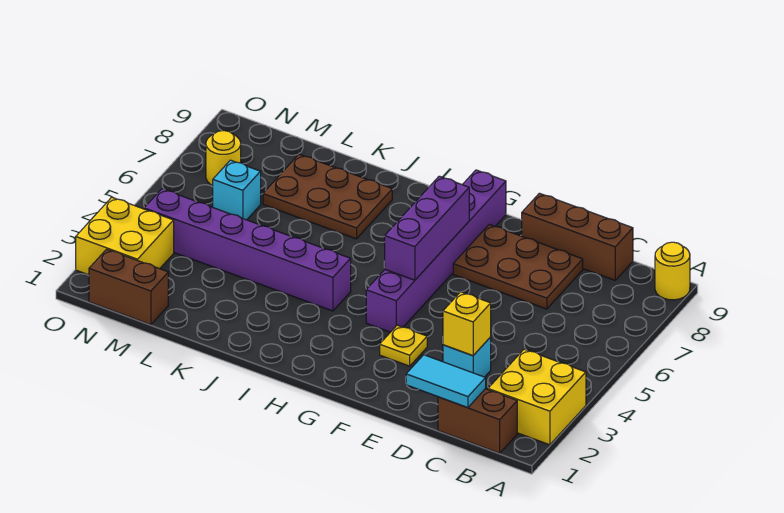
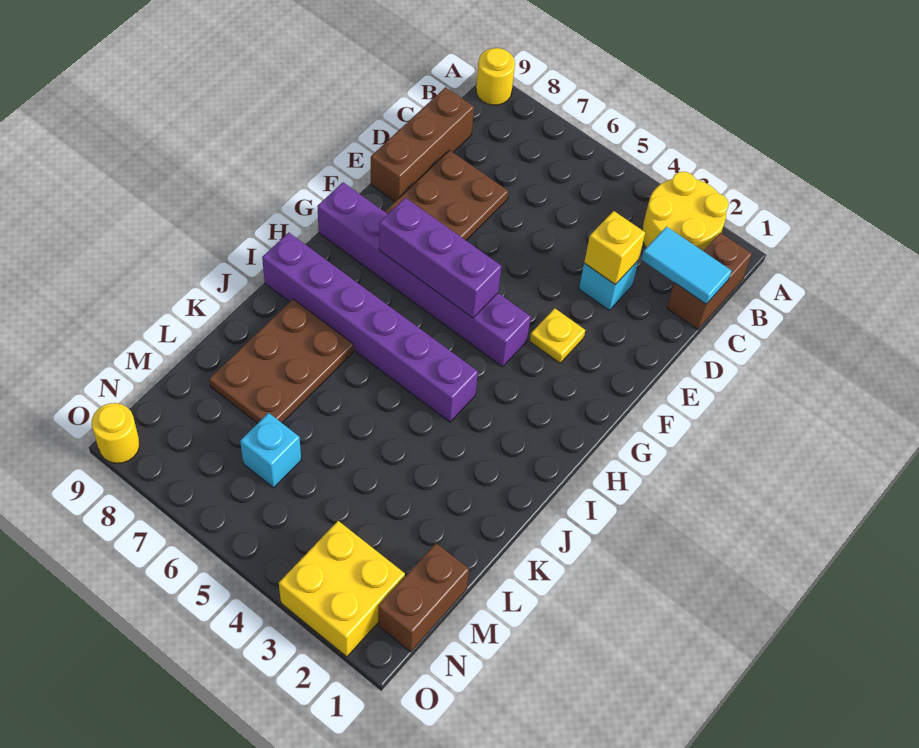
yellow 2x2 brick [488,349,586,445] -> yellow 2x2 round brick [642,172,729,251]
cyan 1x2 tile [406,355,486,408] -> cyan 1x2 tile turned to [641,227,731,304]
purple 1x6 brick [144,189,351,311] -> purple 1x6 brick turned to [262,233,478,422]
yellow 1x1 round brick [206,131,241,186] -> yellow 1x1 round brick moved to [92,403,139,463]

